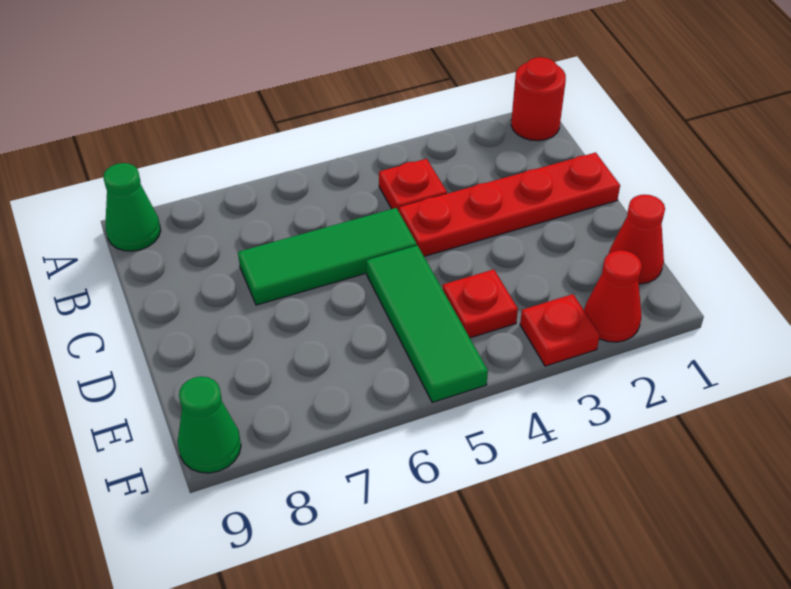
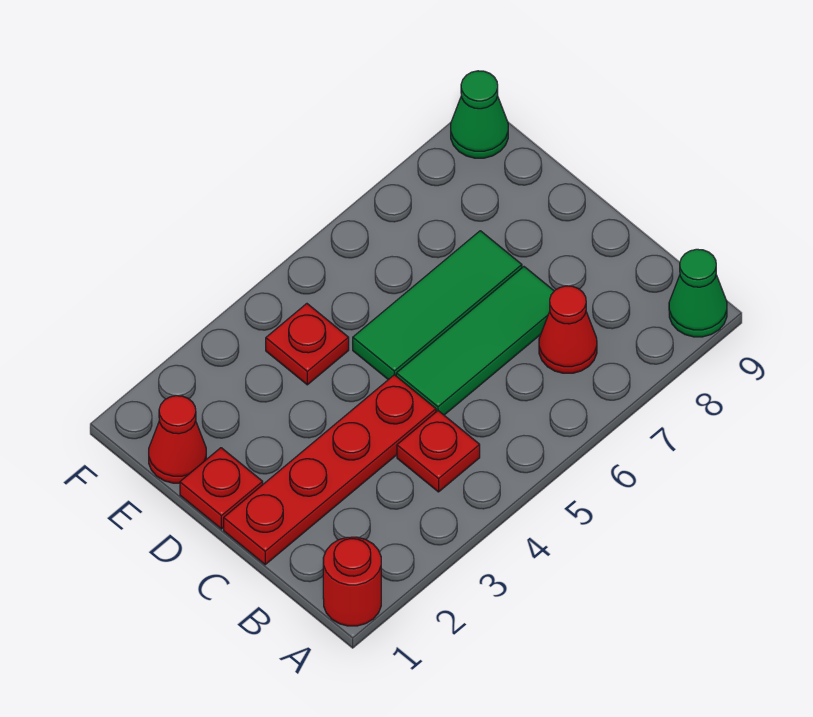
green 1x3 tile [366,246,488,403] -> green 1x3 tile turned to [353,231,522,380]
red 1x1 cone [584,250,642,342] -> red 1x1 cone moved to [539,286,597,373]
red 1x1 plate [520,294,600,366] -> red 1x1 plate moved to [180,448,263,529]

